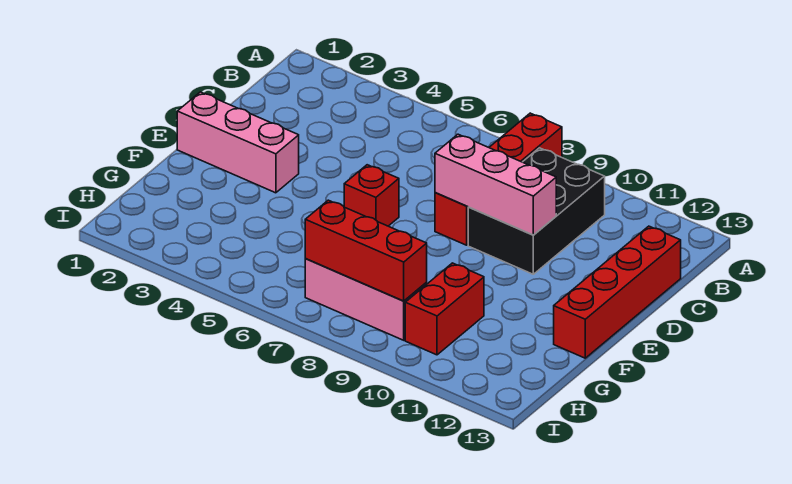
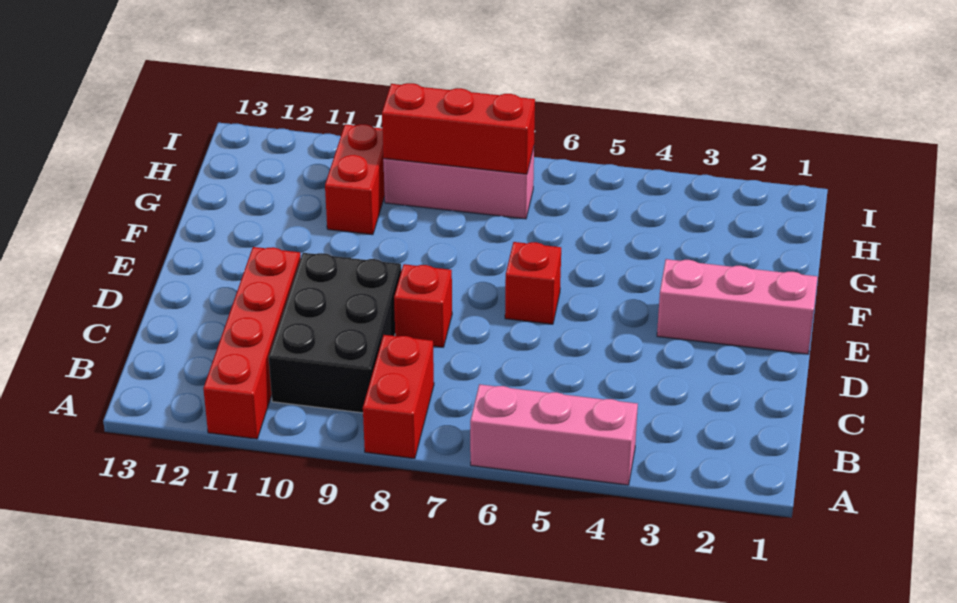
red 1x4 brick [554,226,681,358] -> red 1x4 brick moved to [203,247,301,439]
pink 1x3 brick [435,134,556,235] -> pink 1x3 brick moved to [470,384,638,485]

